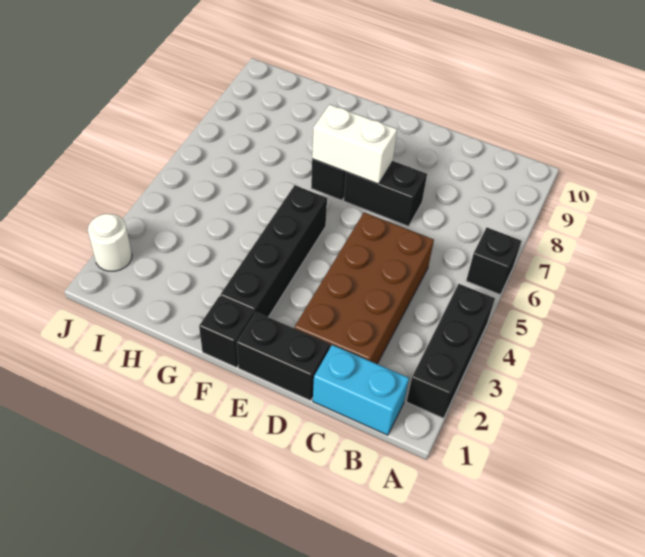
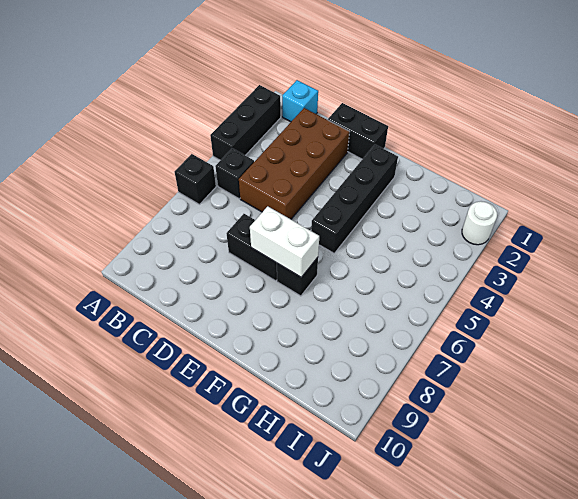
cyan 1x2 brick [313,345,409,435] -> cyan 1x1 brick [282,80,318,122]
black 1x1 brick [199,296,254,367] -> black 1x1 brick moved to [215,148,254,199]

